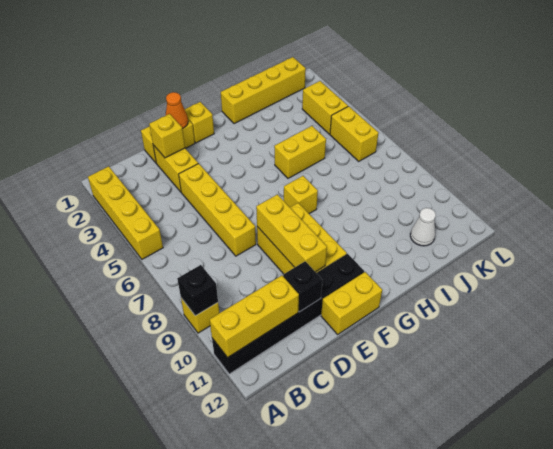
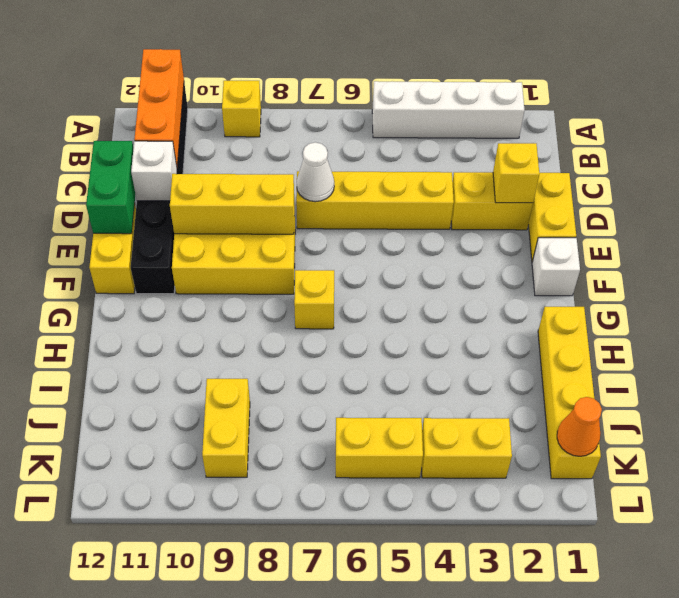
yellow 1x4 brick [88,166,163,259] -> white 1x4 brick [372,81,524,138]
black 1x1 brick [177,265,218,316] -> none
yellow 1x3 brick [210,275,299,357] -> orange 1x3 brick [134,49,184,166]
black 1x1 brick [283,261,322,312] -> white 1x1 brick [131,141,177,201]
none -> green 1x2 brick [86,141,136,234]
orange 1x1 cone [166,92,188,129] -> orange 1x1 cone moved to [557,397,602,456]
yellow 1x1 brick [185,102,214,143] -> white 1x1 brick [532,238,580,296]
yellow 1x2 brick [274,126,326,178] -> yellow 1x2 brick moved to [202,379,250,477]
white 1x1 cone [410,208,436,246] -> white 1x1 cone moved to [297,142,334,202]

